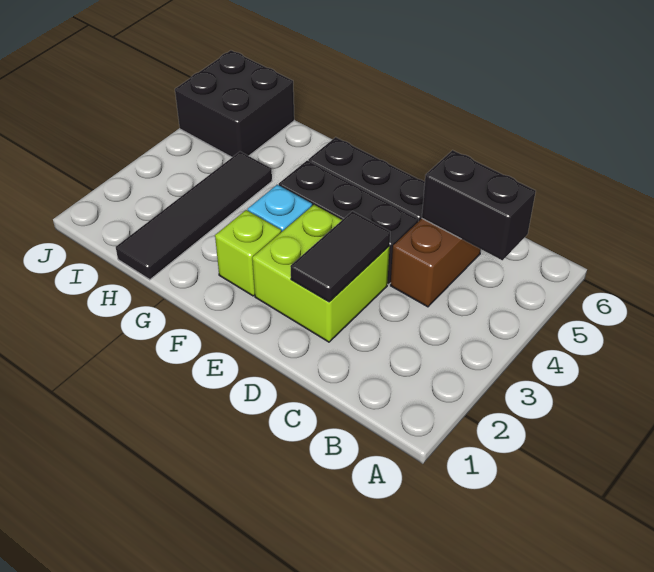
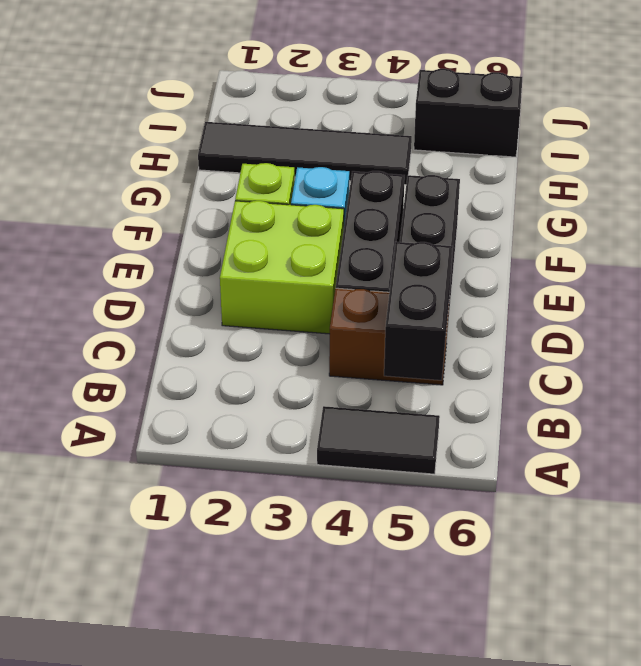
black 1x2 tile [290,211,390,302] -> black 1x2 tile moved to [317,406,440,474]
black 2x2 brick [175,50,294,157] -> black 1x2 brick [414,69,522,157]

